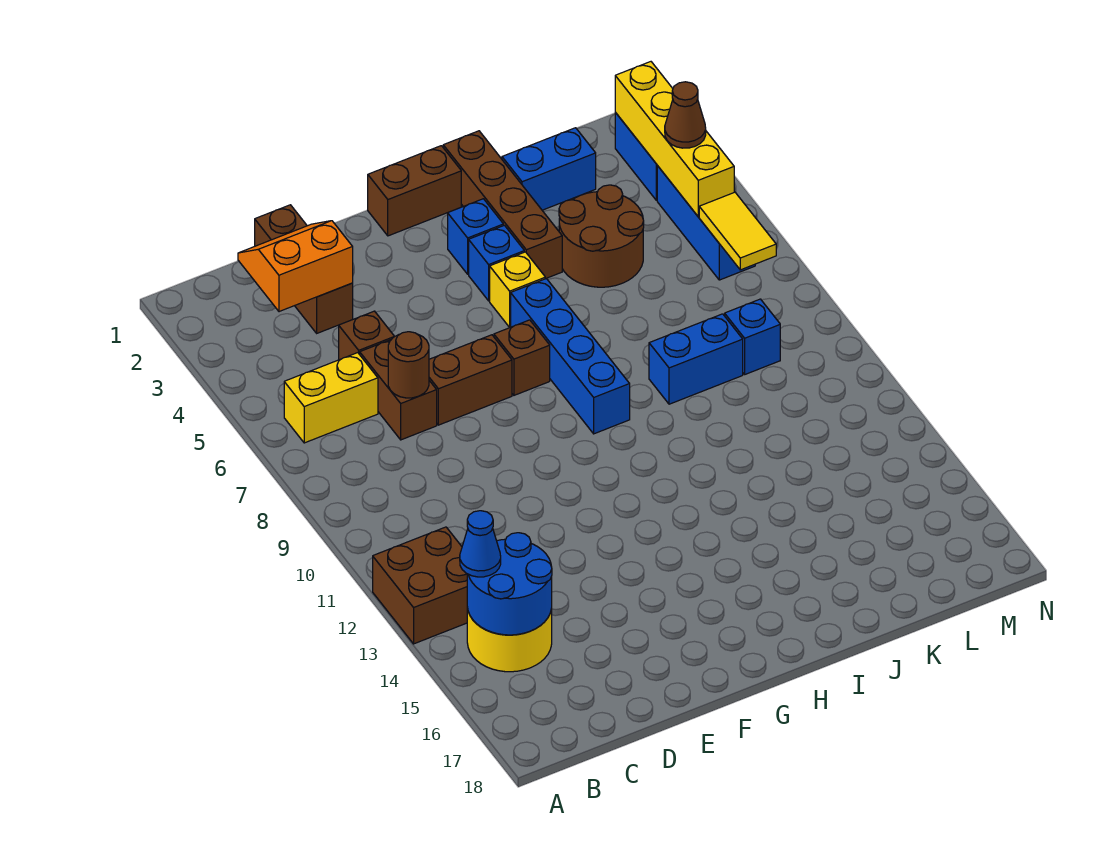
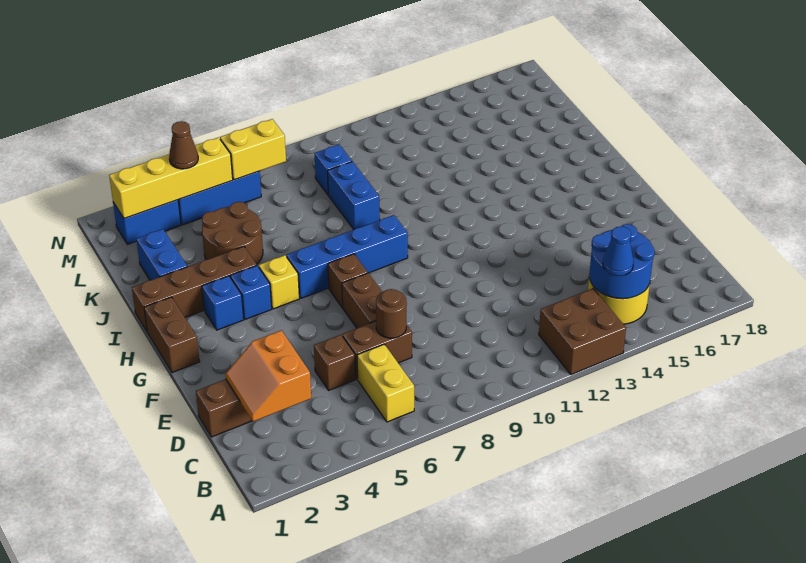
yellow 1x2 tile [699,192,776,270] -> yellow 1x2 brick [220,119,286,180]

